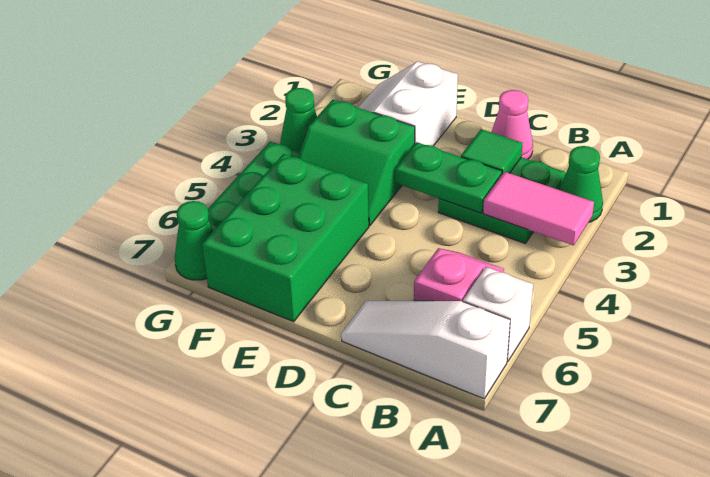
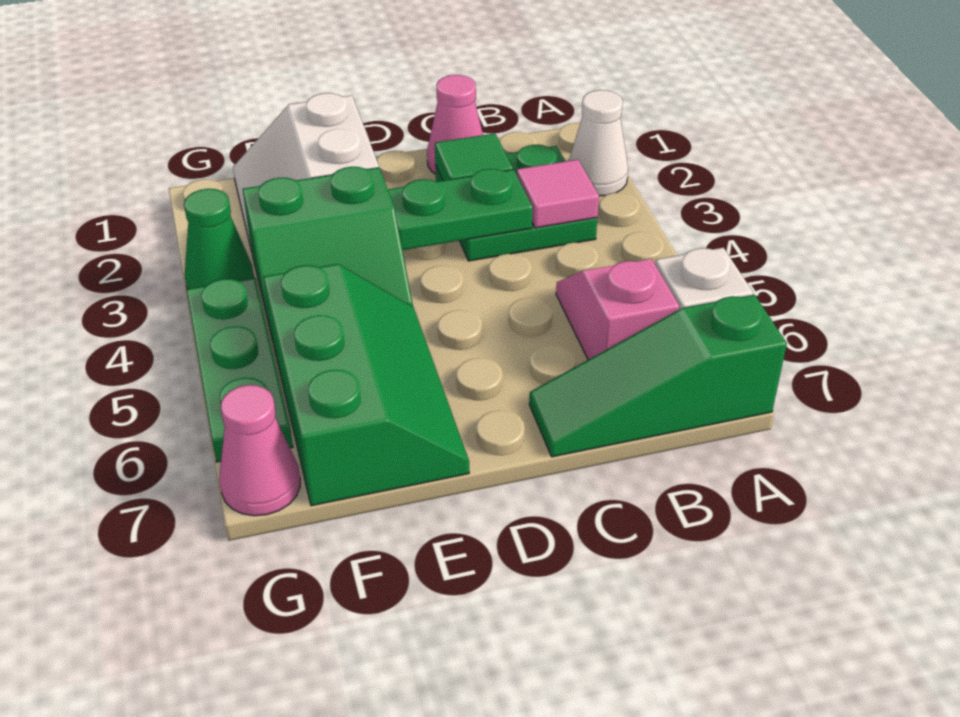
green 1x1 cone [559,146,603,222] -> white 1x1 cone [569,90,628,196]
pink 1x2 tile [483,172,594,245] -> pink 1x1 tile [517,160,599,228]
white 1x3 slope [341,301,510,399] -> green 1x3 slope [529,295,787,457]
green 2x3 brick [202,154,369,322] -> green 2x3 slope [264,264,469,506]
green 1x1 cone [174,201,213,280] -> pink 1x1 cone [219,385,300,516]

